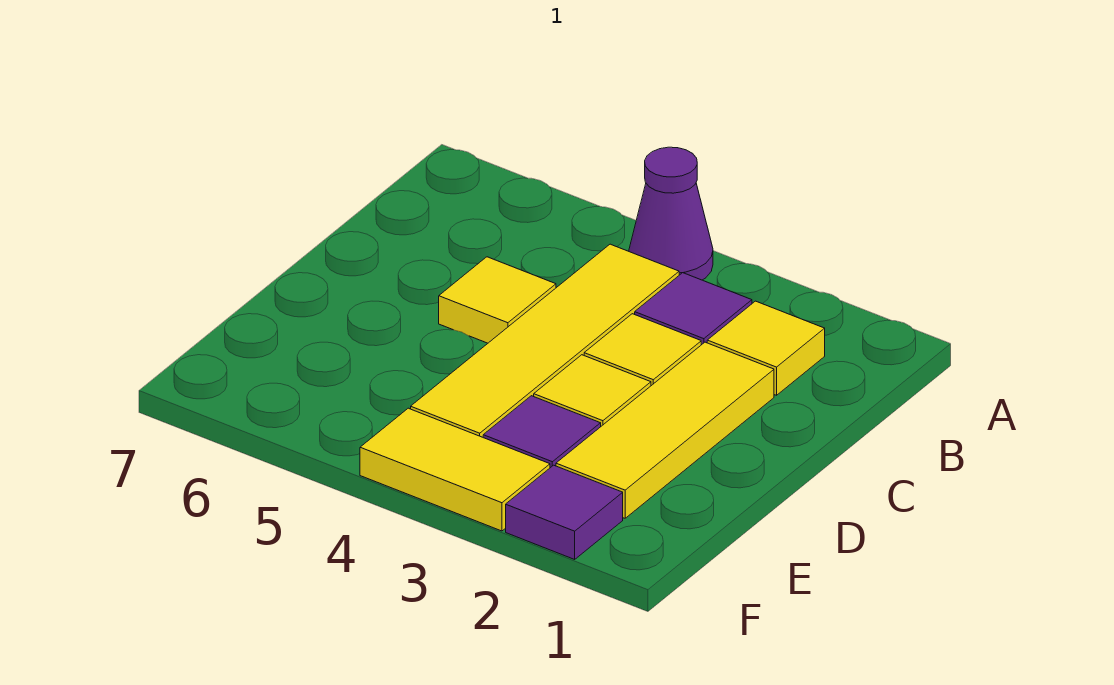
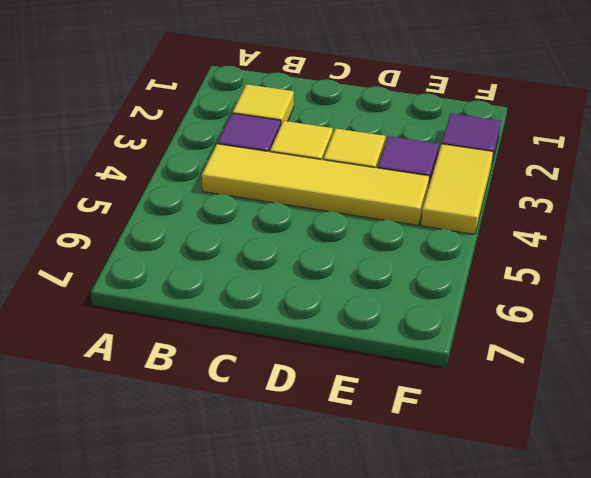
purple 1x1 cone [629,147,713,280] -> none
yellow 1x3 tile [556,342,774,518] -> none
yellow 1x1 tile [439,257,556,343] -> none

